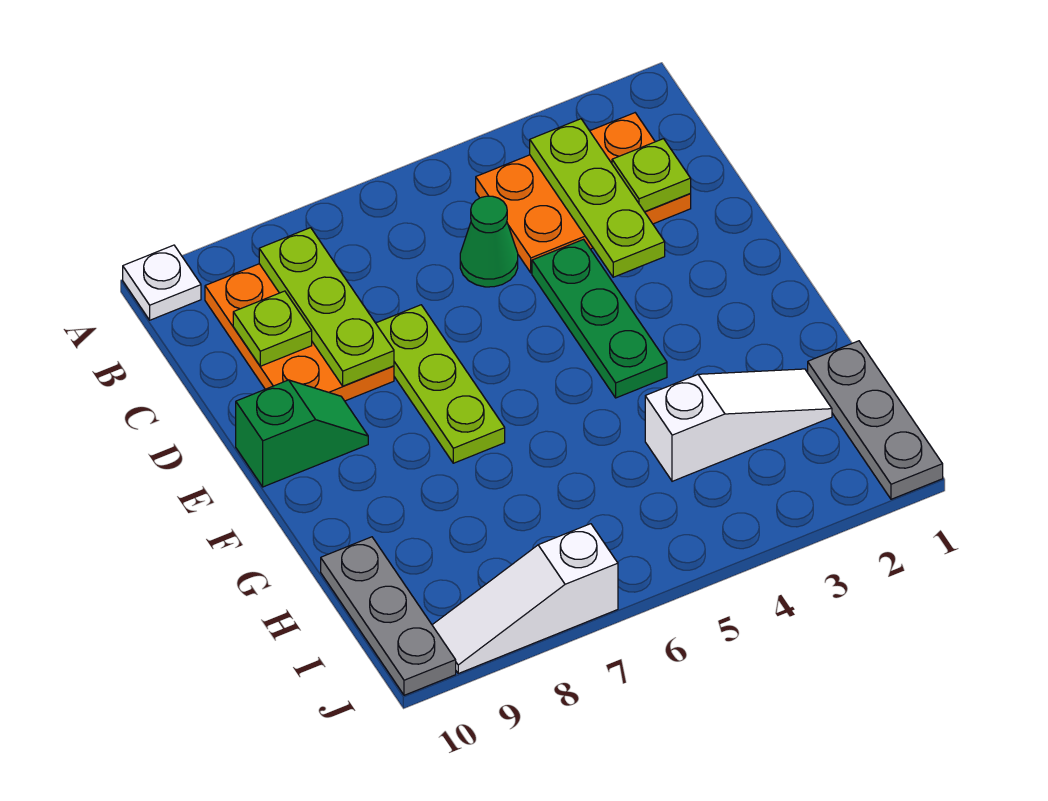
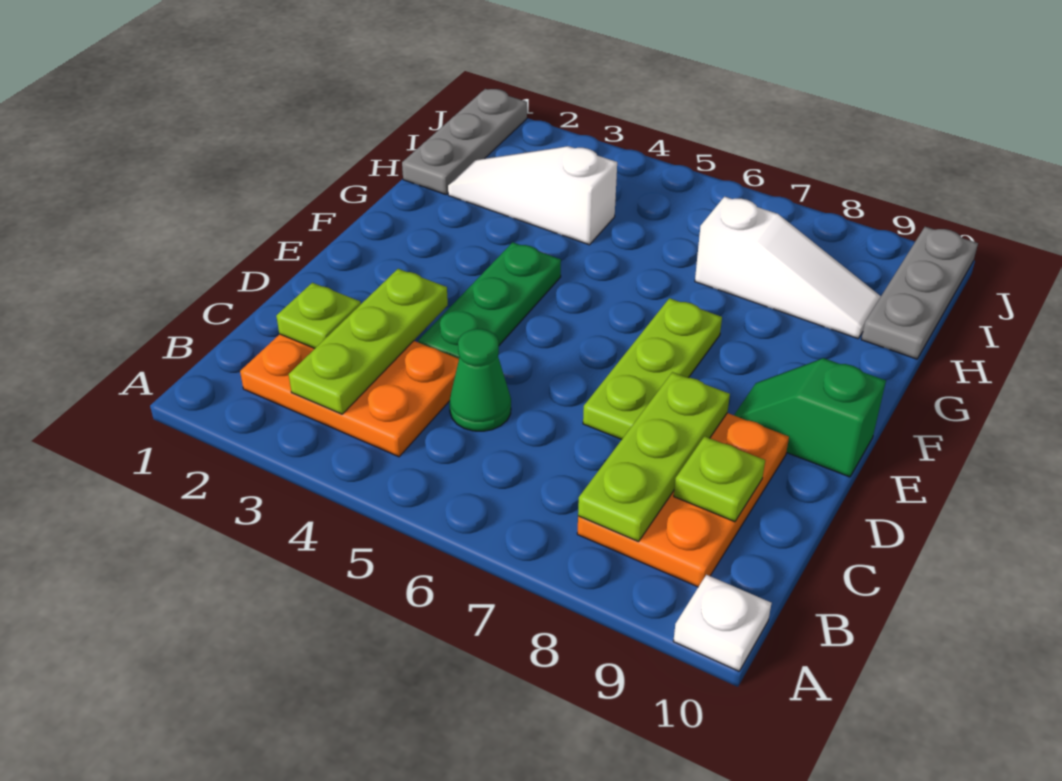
white 1x3 slope [432,524,618,673] -> white 1x3 slope moved to [695,197,881,339]

